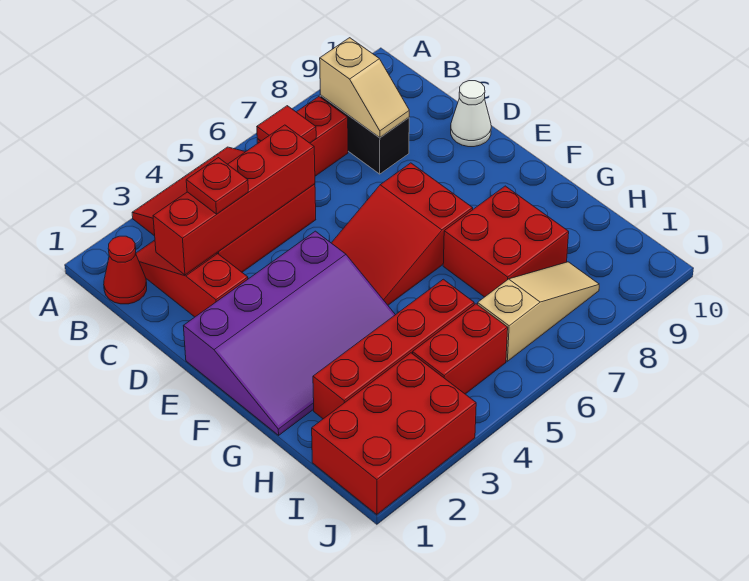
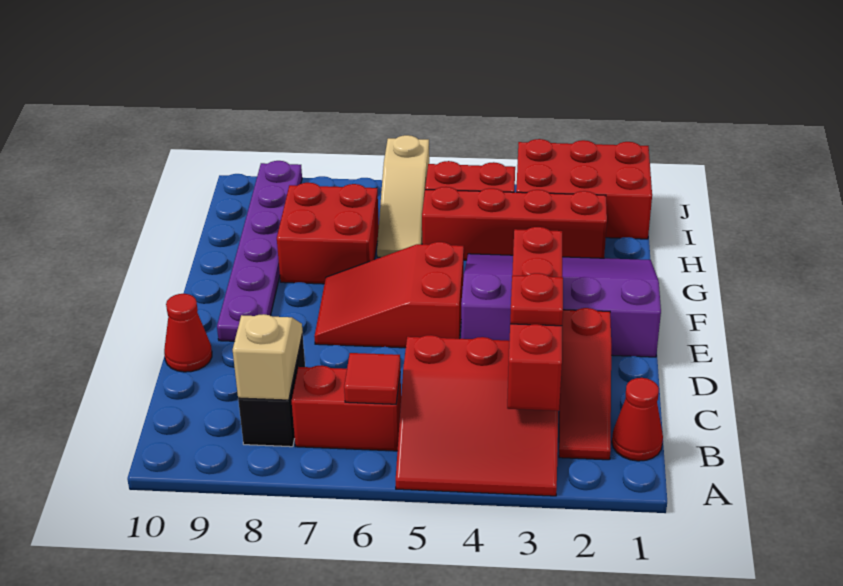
red 1x4 brick [153,125,315,275] -> red 1x4 brick turned to [507,227,562,411]
white 1x1 cone [451,81,491,147] -> red 1x1 cone [164,294,212,372]
red 2x3 slope [332,163,473,305] -> red 2x3 slope turned to [314,242,464,348]
none -> purple 1x6 plate [217,161,302,341]
tan 1x3 slope [477,262,599,361] -> tan 1x3 slope turned to [377,135,429,257]

